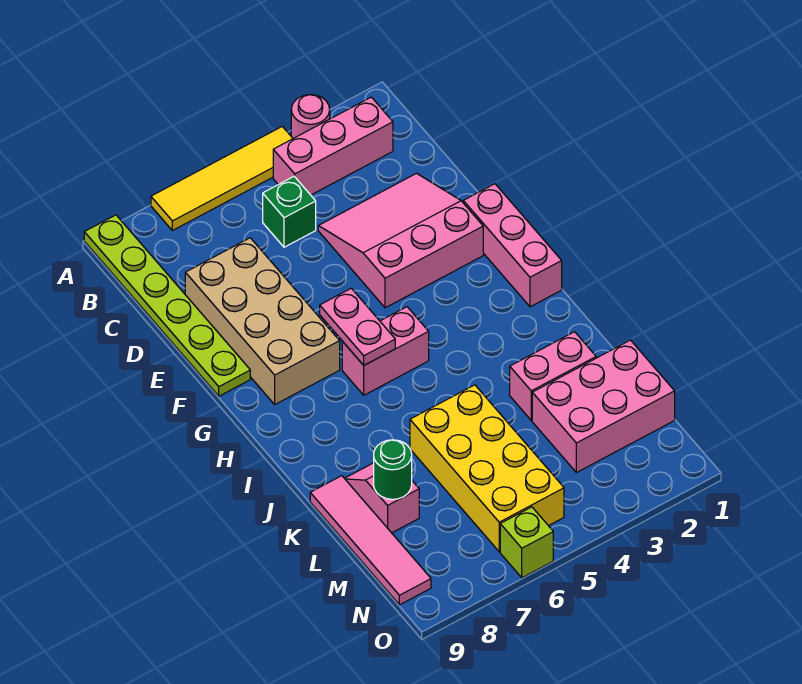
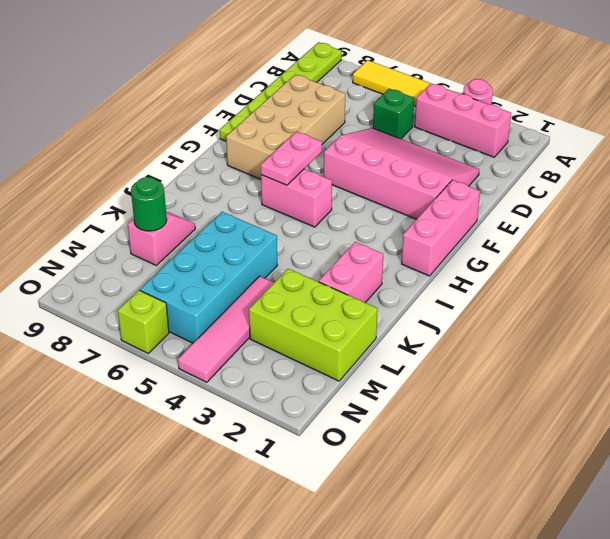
pink 3x3 slope [318,173,483,308] -> pink 3x4 slope [324,128,479,219]
pink 1x2 brick [510,332,596,420] -> pink 1x2 brick turned to [319,242,383,303]
yellow 2x4 brick [410,385,564,552] -> cyan 2x4 brick [140,212,277,343]
pink 1x4 tile [310,476,431,605] -> pink 1x4 tile moved to [178,276,274,382]
pink 2x3 brick [532,340,675,473] -> lime 2x3 brick [249,269,378,381]

